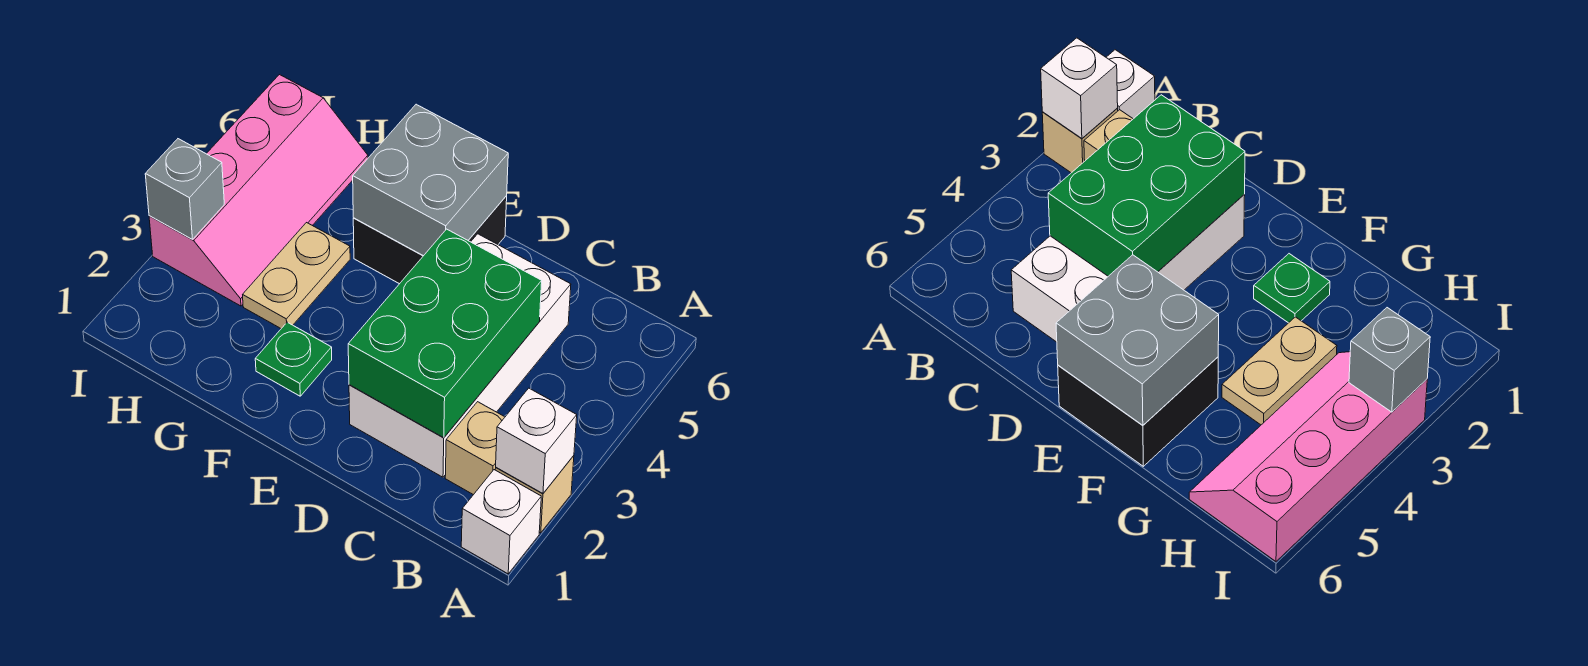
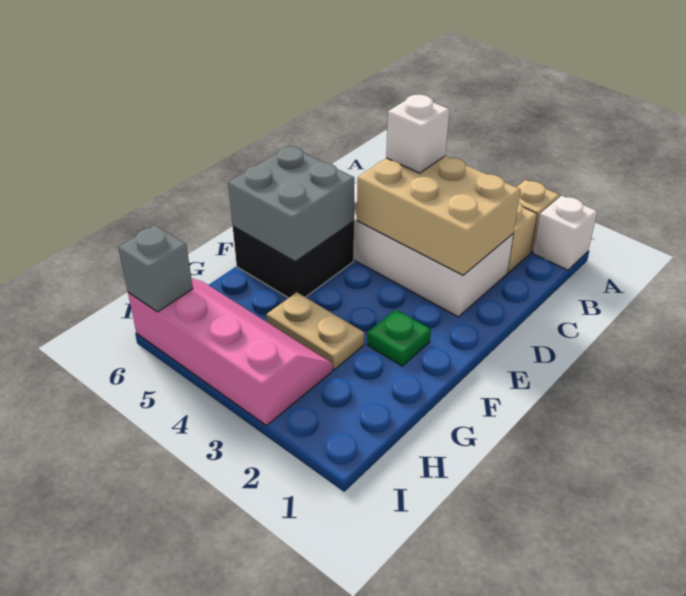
white 1x1 brick [496,388,577,493] -> white 1x1 brick moved to [386,95,450,173]
green 2x3 brick [348,229,542,438] -> tan 2x3 brick [357,156,521,275]
grey 1x1 brick [145,139,224,239] -> grey 1x1 brick moved to [118,225,193,312]

